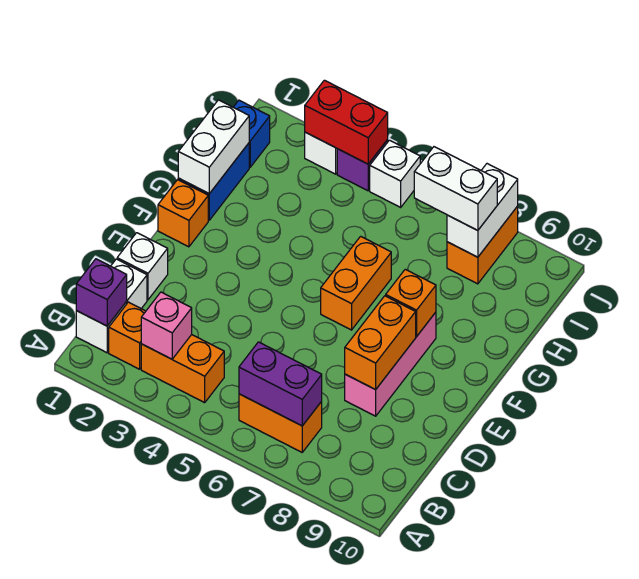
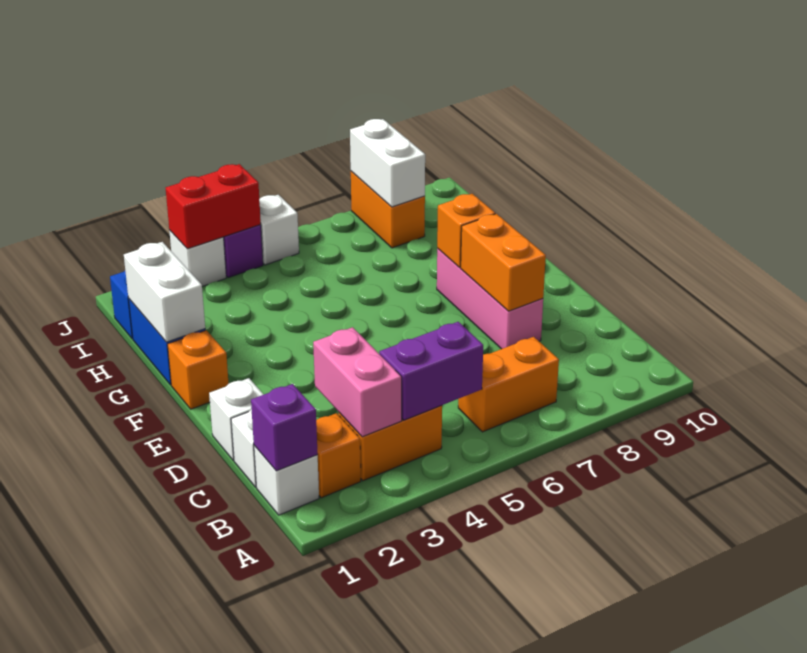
pink 1x1 brick [141,292,192,359] -> pink 1x2 brick [313,327,402,437]
purple 1x2 brick [239,342,322,426] -> purple 1x2 brick moved to [379,322,483,420]
orange 1x2 brick [321,236,391,330] -> none
white 1x2 brick [414,147,497,231] -> none

